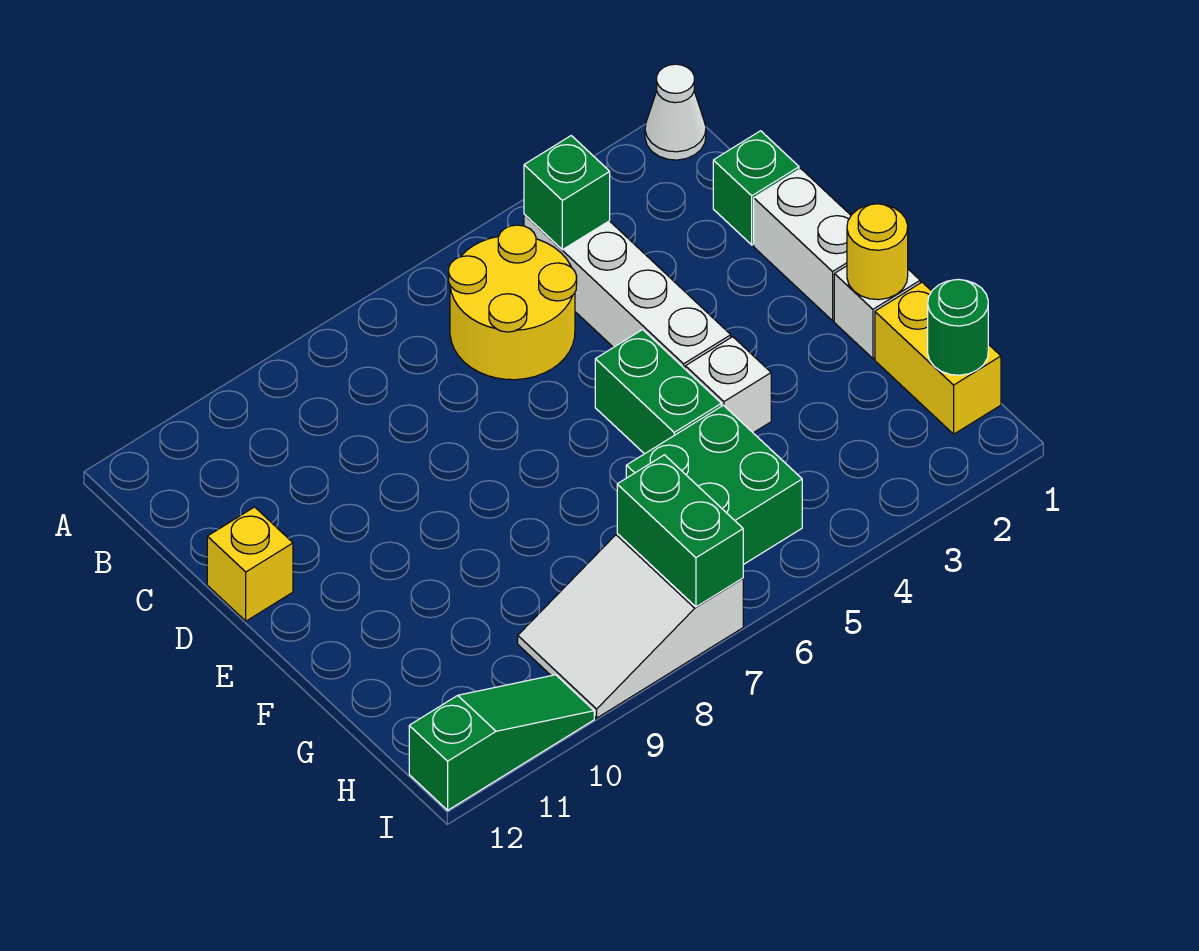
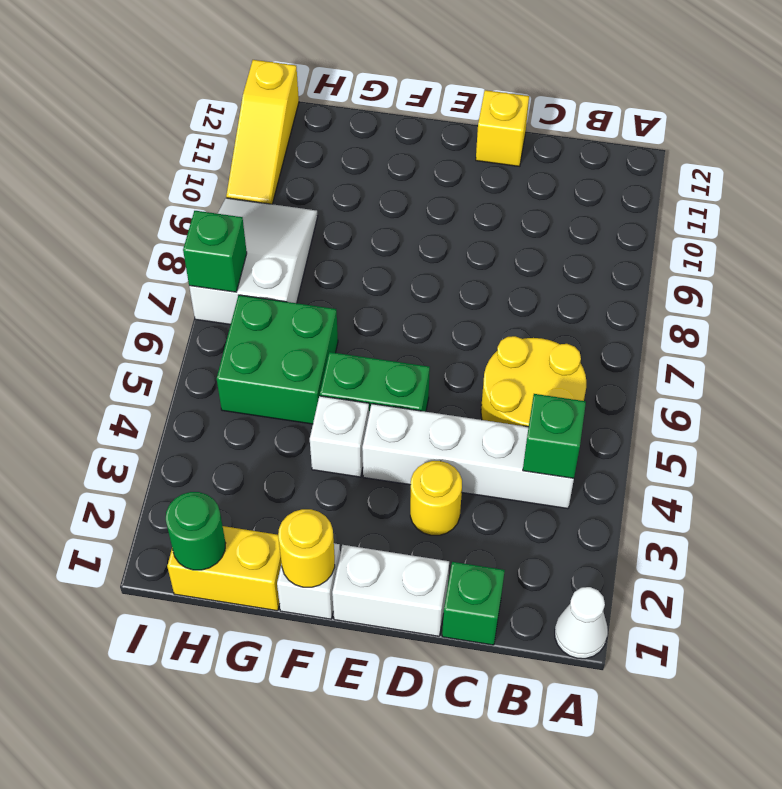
none -> yellow 1x1 round brick [410,461,462,535]
green 1x2 brick [617,455,743,607] -> green 1x1 brick [183,211,247,292]
green 1x3 slope [409,675,594,810] -> yellow 1x3 slope [226,60,299,204]

